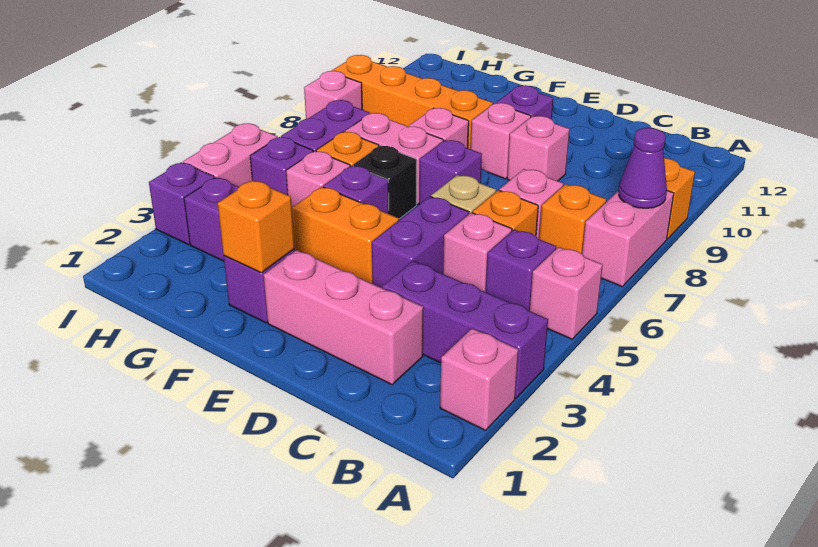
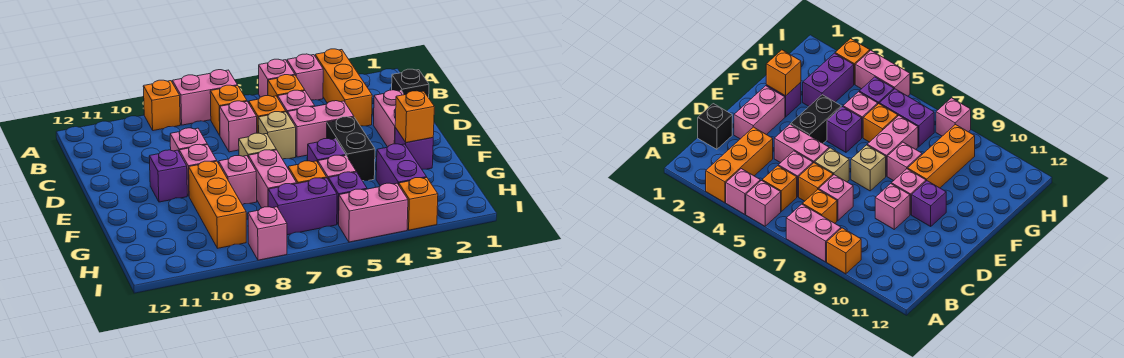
pink 1x1 brick [440,328,518,430] -> pink 1x1 brick moved to [287,54,323,100]
purple 1x3 brick [382,261,548,398] -> orange 1x3 brick [315,49,372,126]
purple 1x1 cone [619,128,667,208] -> none
purple 1x1 brick [486,230,556,311] -> orange 1x1 brick [268,75,305,97]
pink 1x3 brick [264,250,423,385] -> pink 1x2 brick [373,90,404,147]
purple 1x2 brick [372,196,469,288] -> pink 1x2 brick [288,101,354,157]
orange 1x2 brick [292,187,399,284] -> black 1x2 brick [327,117,375,181]
purple 1x1 brick [419,140,482,204] -> tan 1x1 brick [239,133,276,158]
black 1x1 brick [353,146,416,219] -> black 1x1 brick moved to [392,69,429,98]
orange 1x4 brick [331,55,493,149] -> orange 1x3 brick [189,161,246,248]
purple 1x1 brick [149,162,215,245] -> orange 1x1 brick [399,178,438,230]

